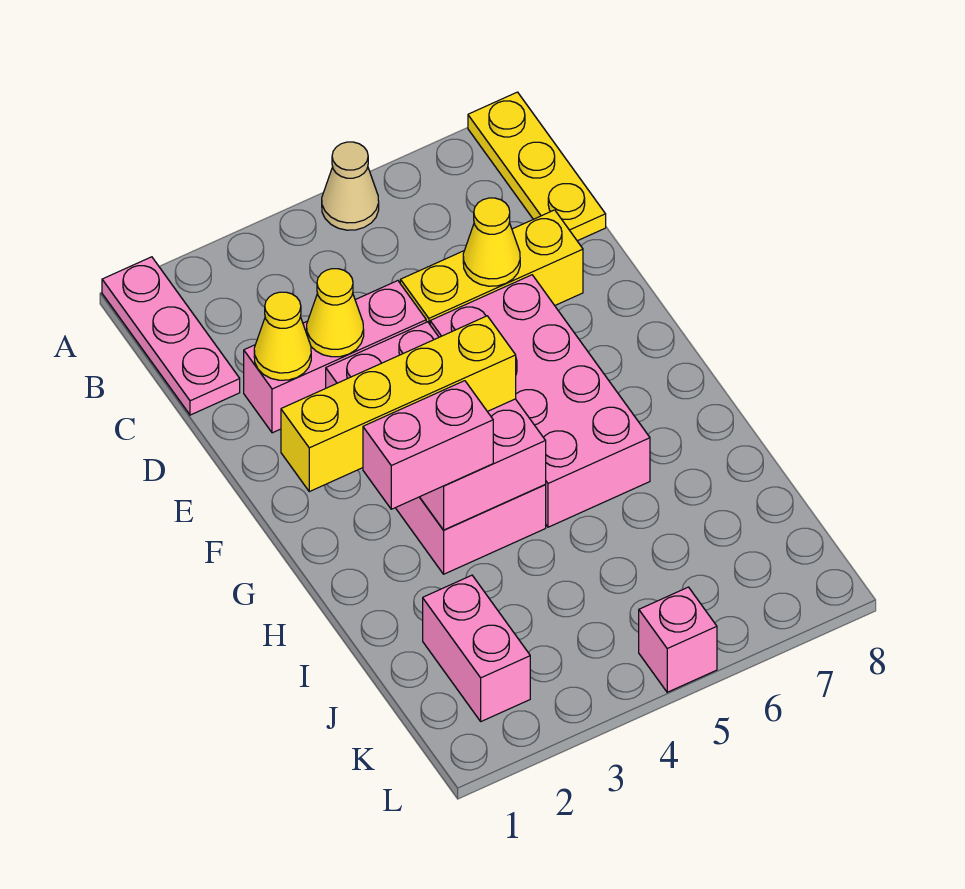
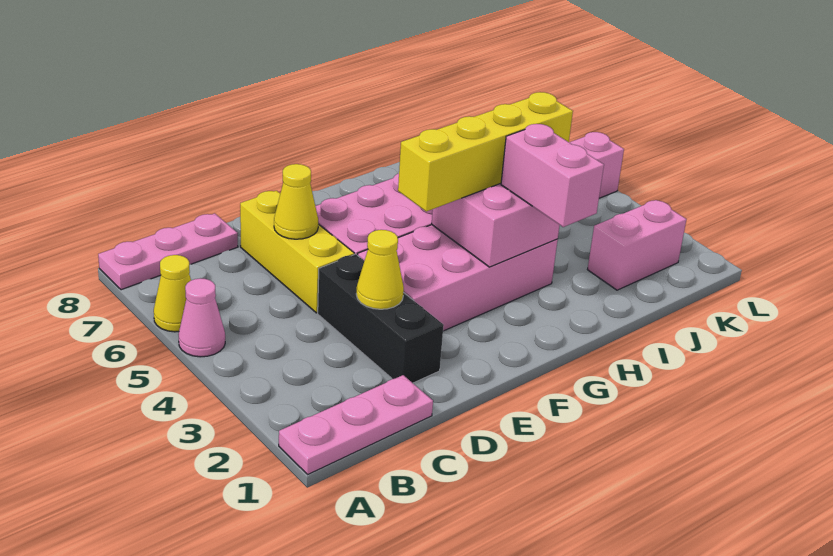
tan 1x1 cone [322,142,379,230] -> pink 1x1 cone [178,278,225,357]
yellow 1x3 plate [468,92,606,241] -> pink 1x3 plate [98,213,238,290]
pink 1x3 brick [244,281,426,433] -> black 1x3 brick [318,254,444,383]
yellow 1x1 cone [254,292,311,380] -> yellow 1x1 cone moved to [154,255,191,332]
yellow 1x4 brick [281,316,516,492] -> yellow 1x4 brick turned to [398,92,573,212]

